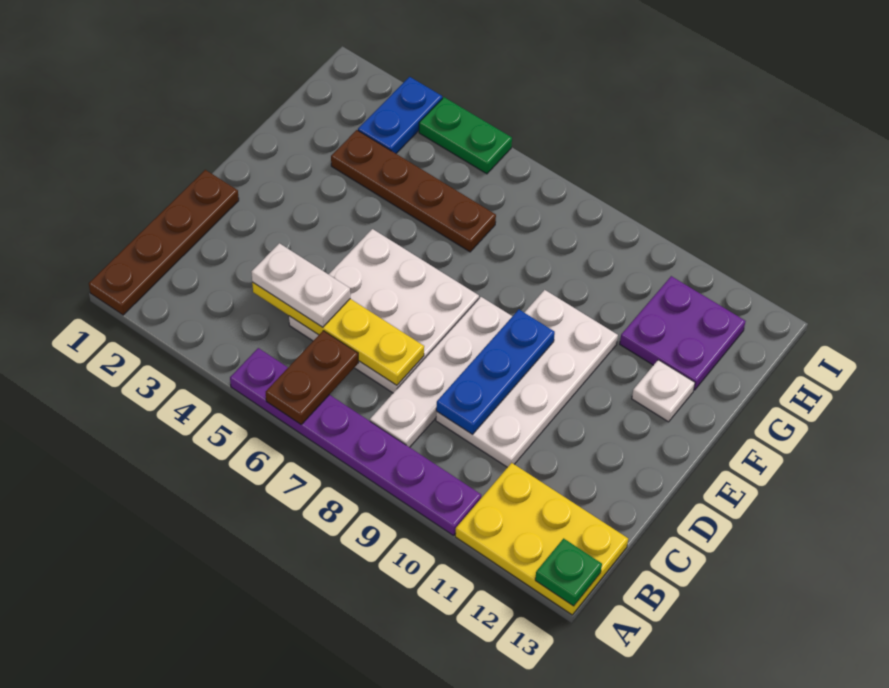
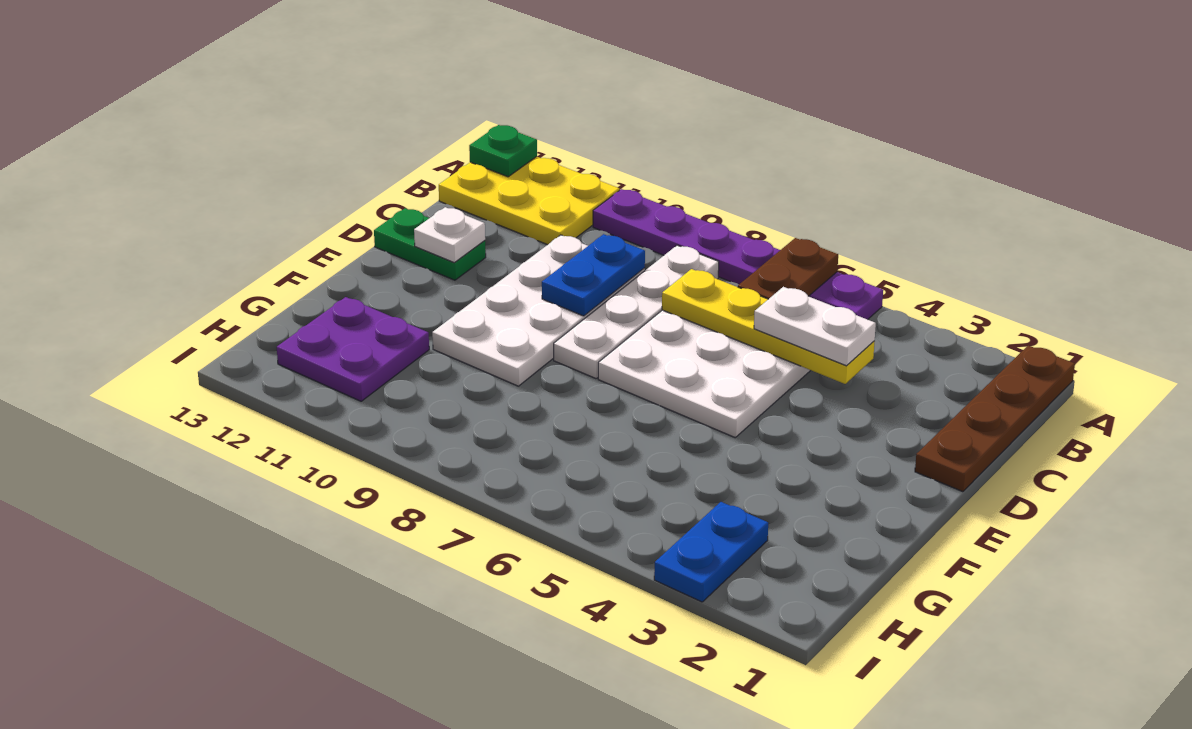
blue 1x3 plate [436,310,555,434] -> blue 1x2 plate [542,234,645,316]
white 1x1 plate [632,360,695,422] -> white 1x1 plate moved to [414,207,485,263]
brown 1x4 plate [331,130,496,252] -> none
green 1x2 plate [419,97,512,174] -> green 1x2 plate moved to [374,208,486,280]

